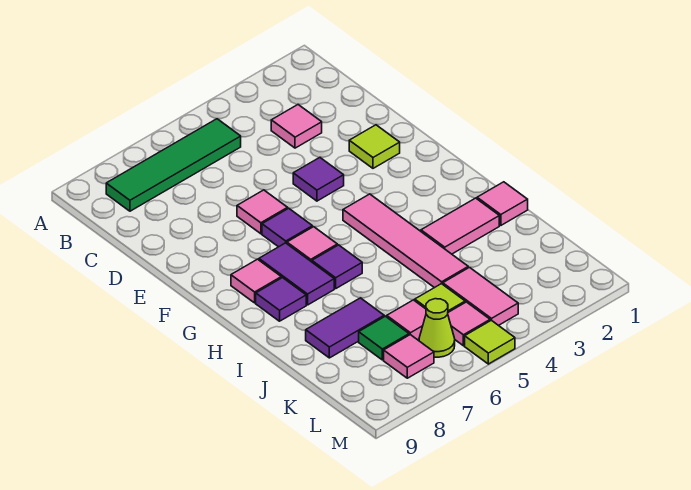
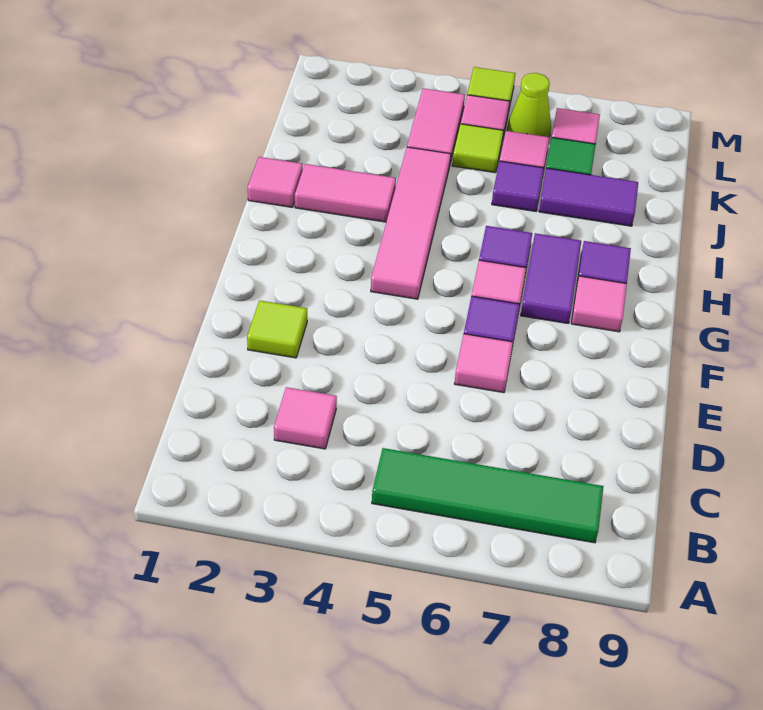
purple 1x1 tile [293,157,344,201] -> purple 1x1 tile moved to [492,161,544,211]

